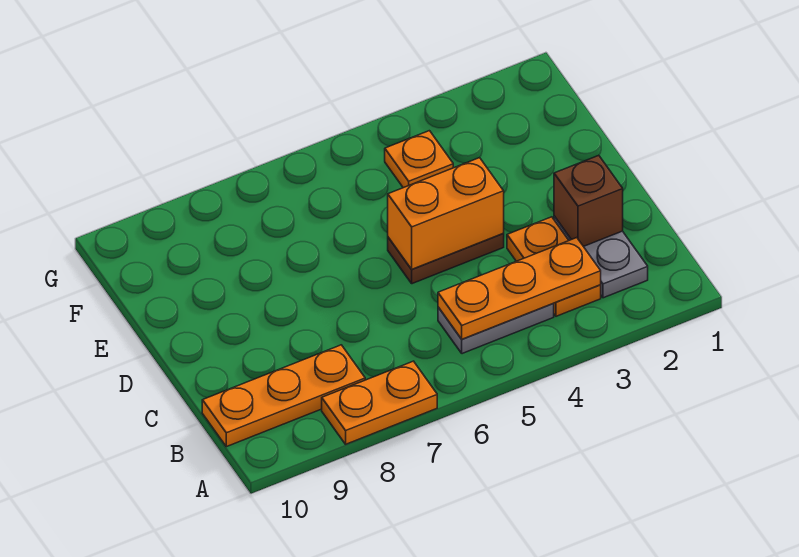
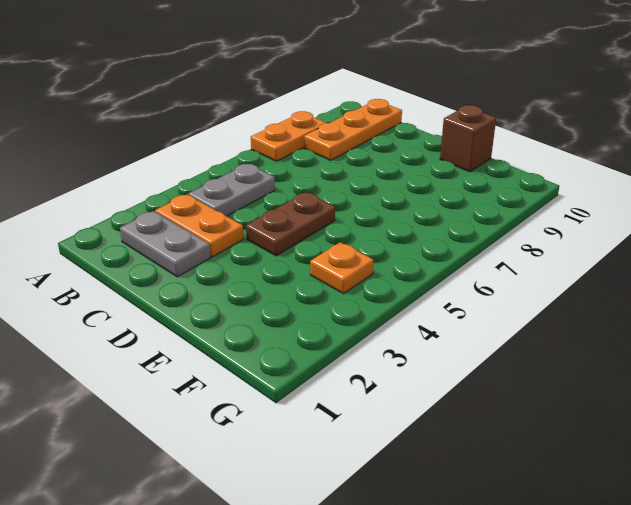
orange 1x3 plate [438,238,601,339] -> none
brown 1x1 brick [554,155,623,247] -> brown 1x1 brick moved to [440,105,496,172]
orange 1x2 brick [388,158,504,269] -> none

